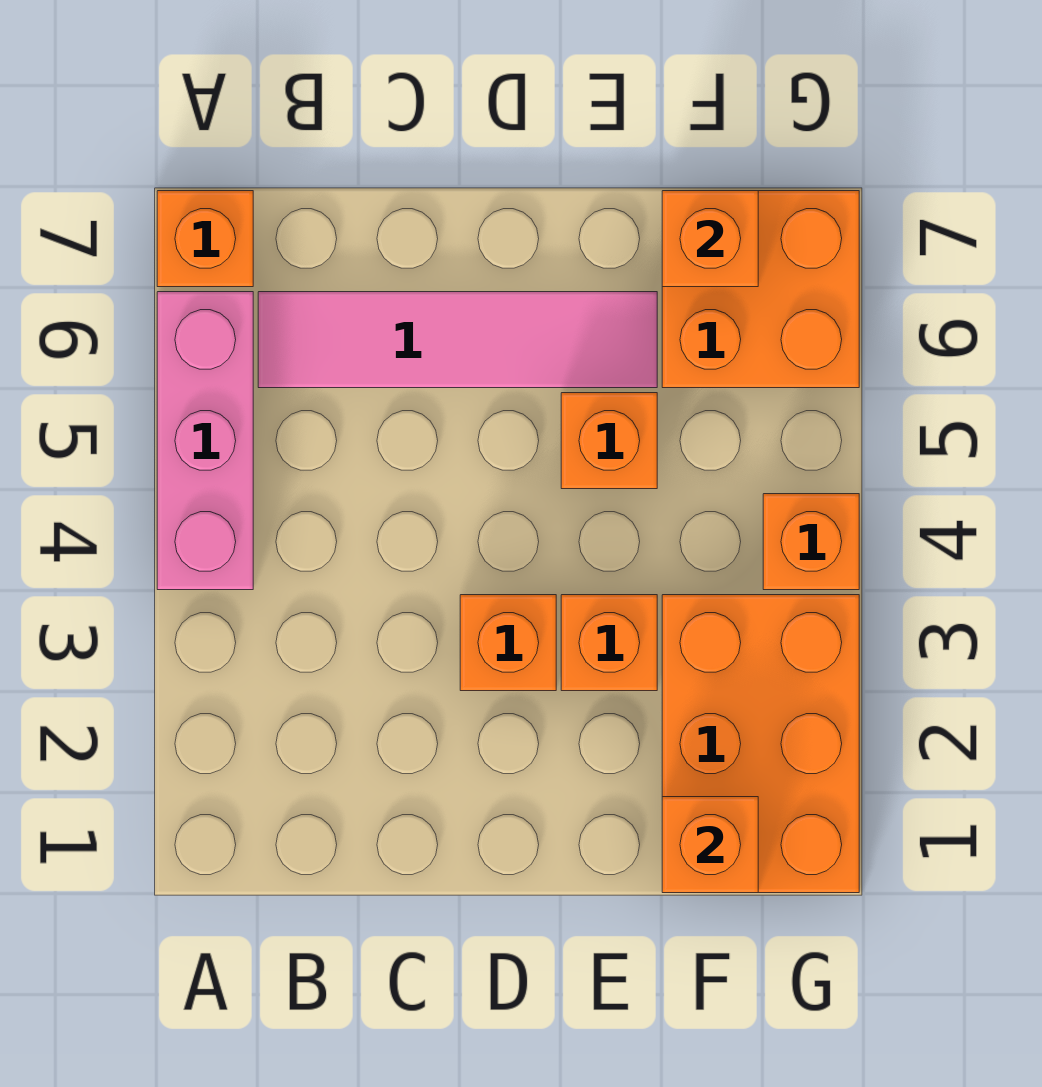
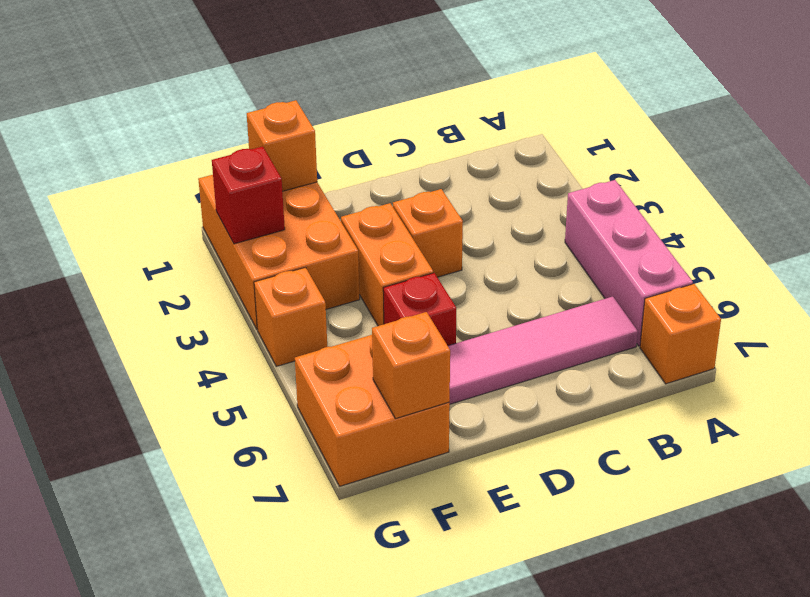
orange 1x1 brick [561,595,657,691] -> orange 1x2 brick [341,203,433,326]
orange 1x1 brick [561,393,657,489] -> red 1x1 brick [383,273,456,346]
none -> red 1x1 brick [212,146,285,244]

